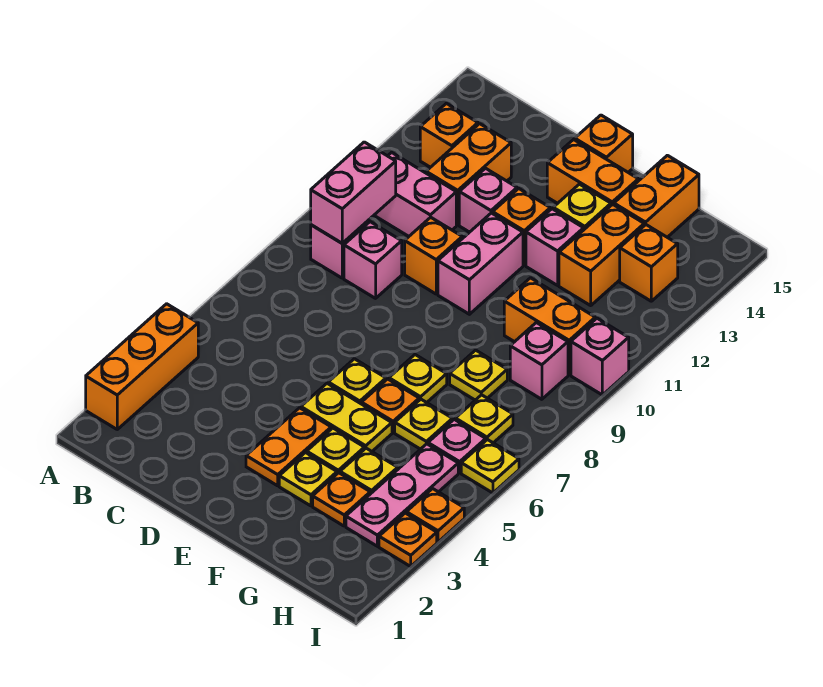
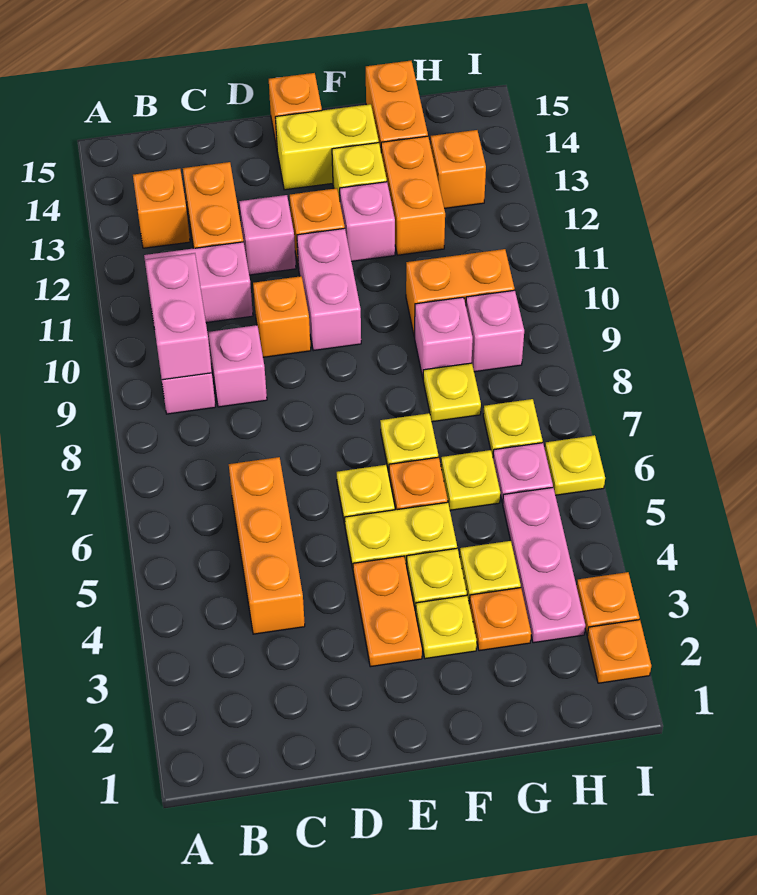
orange 1x3 brick [86,304,198,429] -> orange 1x3 brick moved to [229,457,305,634]
orange 1x2 brick [547,140,638,205] -> yellow 1x2 brick [275,104,379,190]
orange 1x1 plate [406,489,464,542] -> orange 1x1 plate moved to [587,620,651,683]
pink 1x1 brick [571,318,629,395] -> pink 1x1 brick moved to [415,297,473,377]

